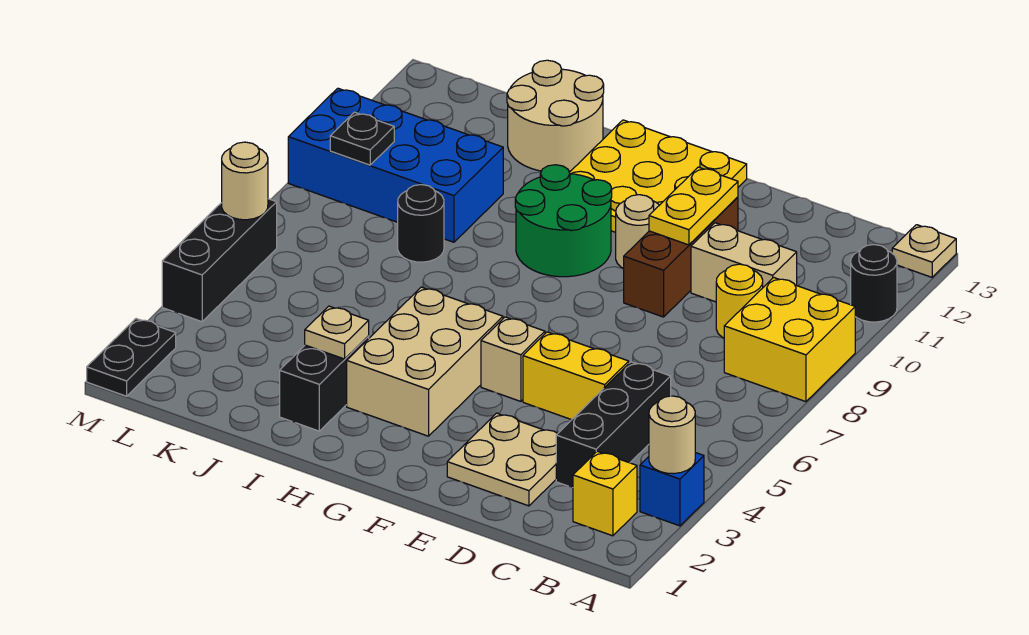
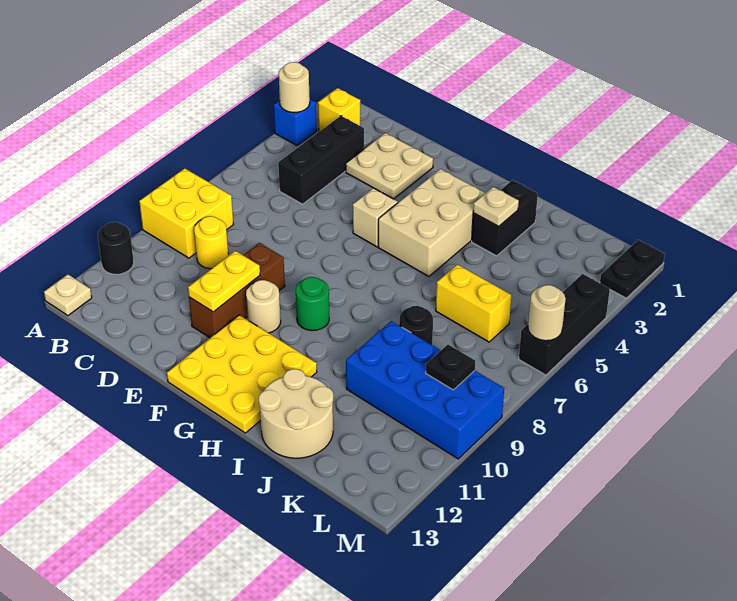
tan 1x2 brick [691,223,797,302] -> none
yellow 1x2 brick [523,332,629,420] -> yellow 1x2 brick moved to [436,264,511,342]
green 2x2 round brick [515,165,612,277] -> green 1x1 round brick [296,277,329,331]

